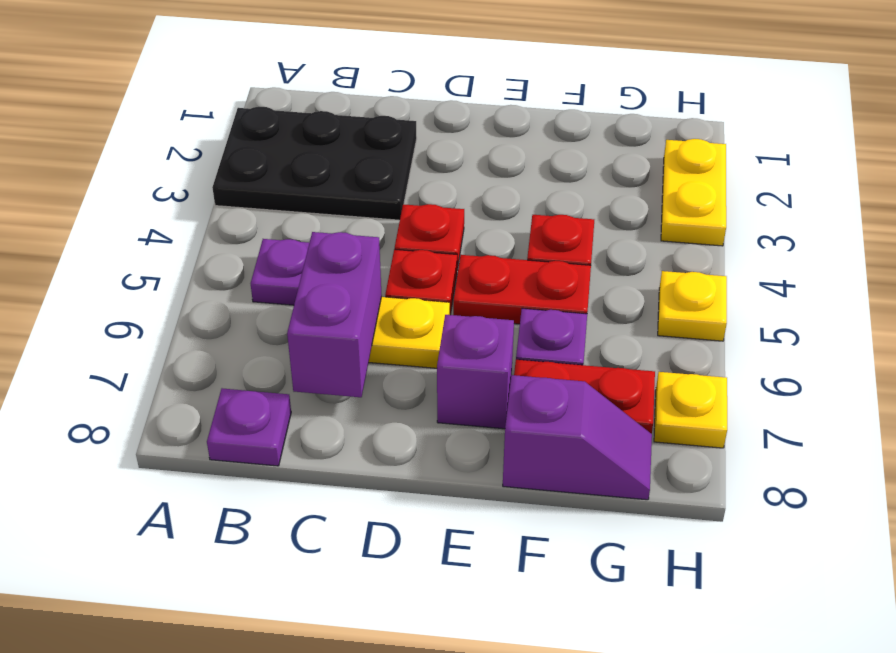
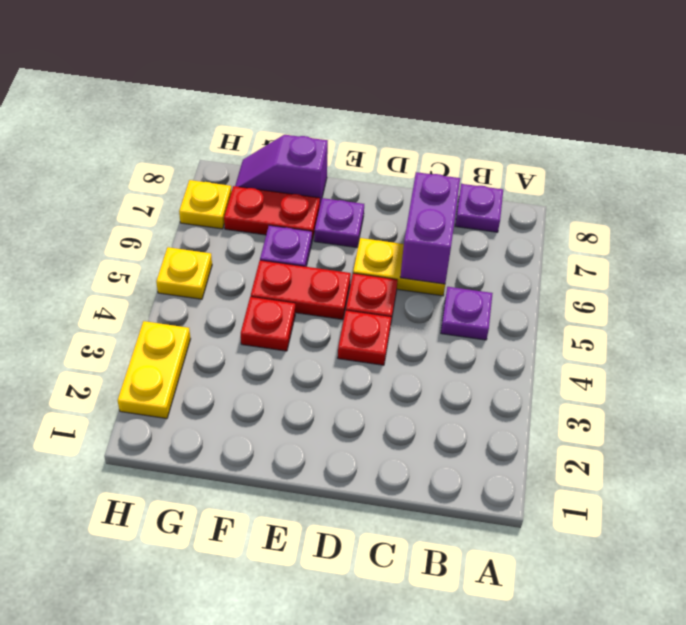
black 2x3 plate [212,107,417,220] -> none
purple 1x1 brick [437,315,514,429] -> purple 1x1 plate [314,198,364,248]

